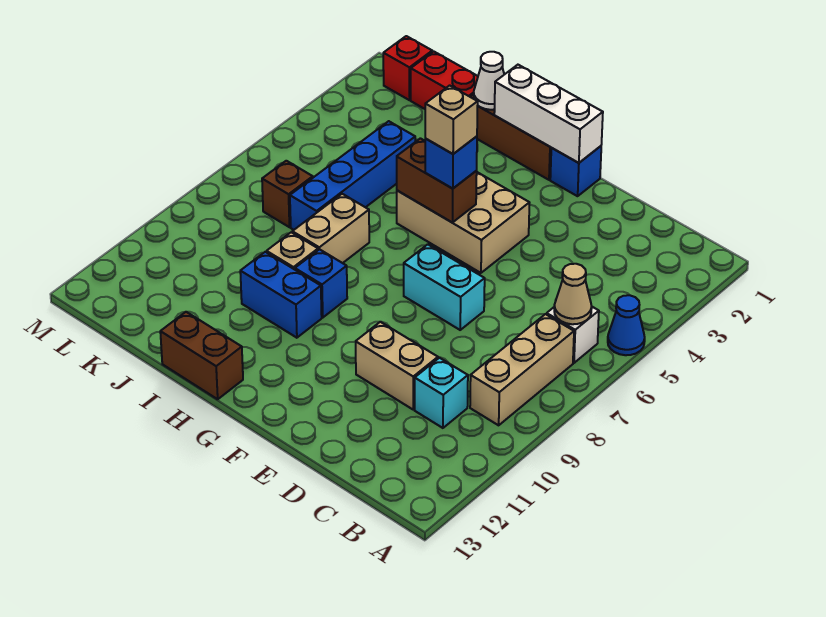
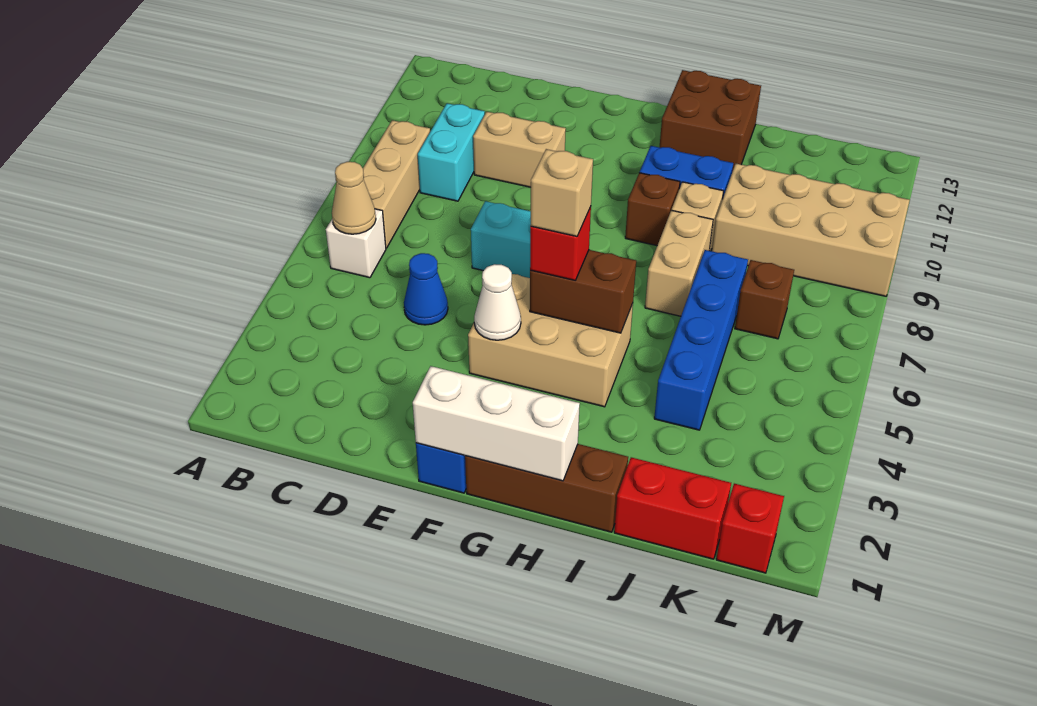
blue 1x1 cone [608,295,645,355] -> blue 1x1 cone moved to [404,253,448,325]
cyan 1x1 brick [415,358,468,428] -> cyan 1x2 brick [418,103,485,201]
blue 1x1 brick [425,136,477,189] -> red 1x1 brick [530,207,591,280]
blue 1x1 brick [295,249,347,317] -> brown 1x1 brick [625,173,680,245]
brown 1x2 brick [160,312,243,399] -> brown 2x2 brick [659,70,761,172]
white 1x1 cone [474,52,504,110] -> white 1x1 cone moved to [474,264,521,340]
none -> tan 2x4 brick [712,164,910,296]

